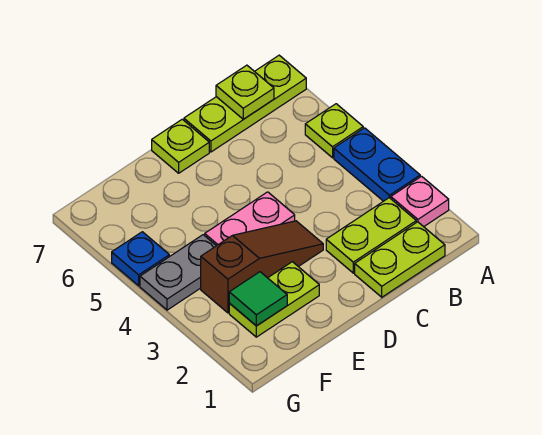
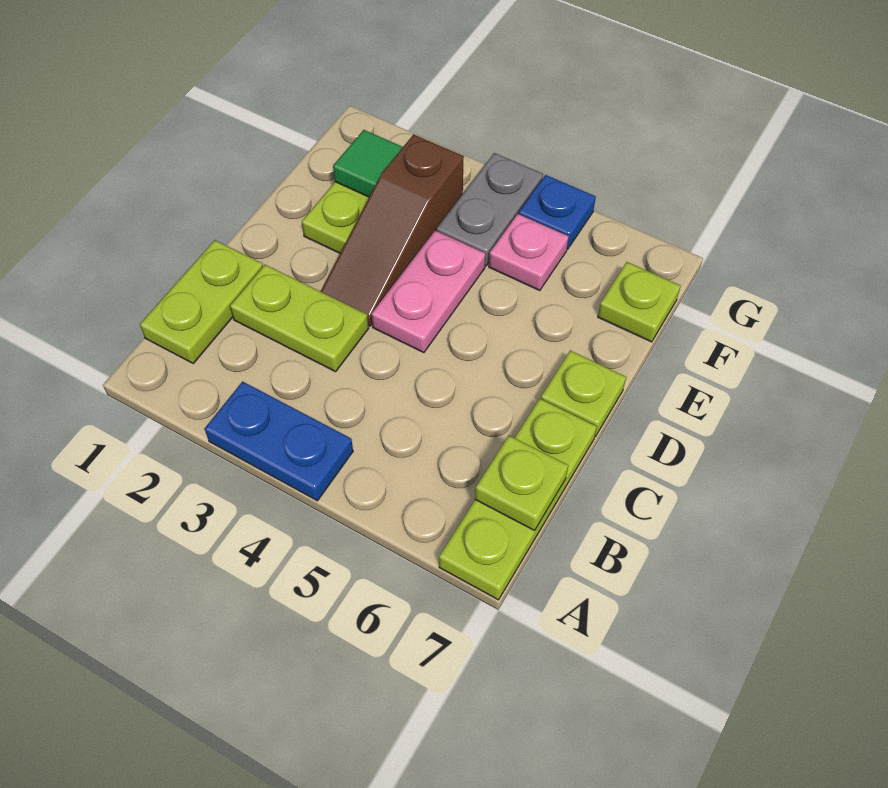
pink 1x1 plate [391,176,449,227] -> pink 1x1 plate moved to [489,214,569,291]
lime 1x1 plate [305,104,363,158] -> lime 1x1 plate moved to [598,262,680,342]
lime 1x2 plate [326,198,416,273] -> lime 1x2 plate turned to [230,265,369,372]

